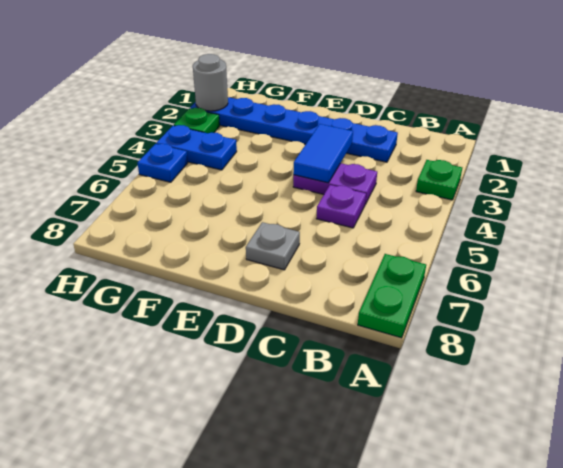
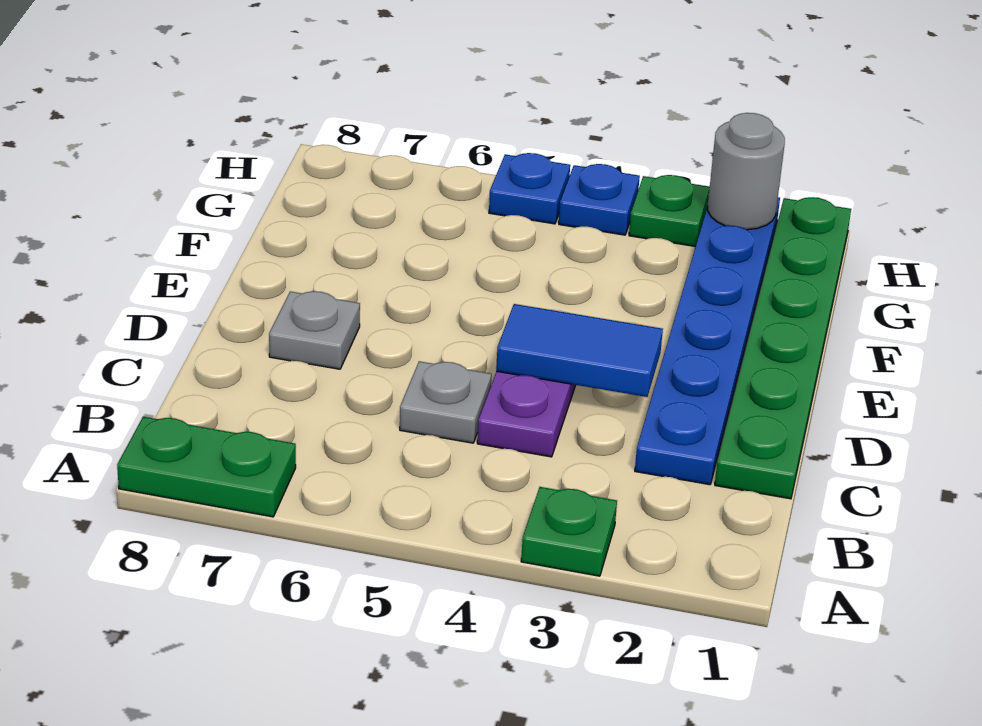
none -> green 1x6 plate [715,197,851,499]
purple 1x1 plate [316,185,366,228] -> grey 1x1 plate [400,361,492,443]
blue 1x2 plate [156,125,237,170] -> blue 1x1 plate [559,164,640,235]

